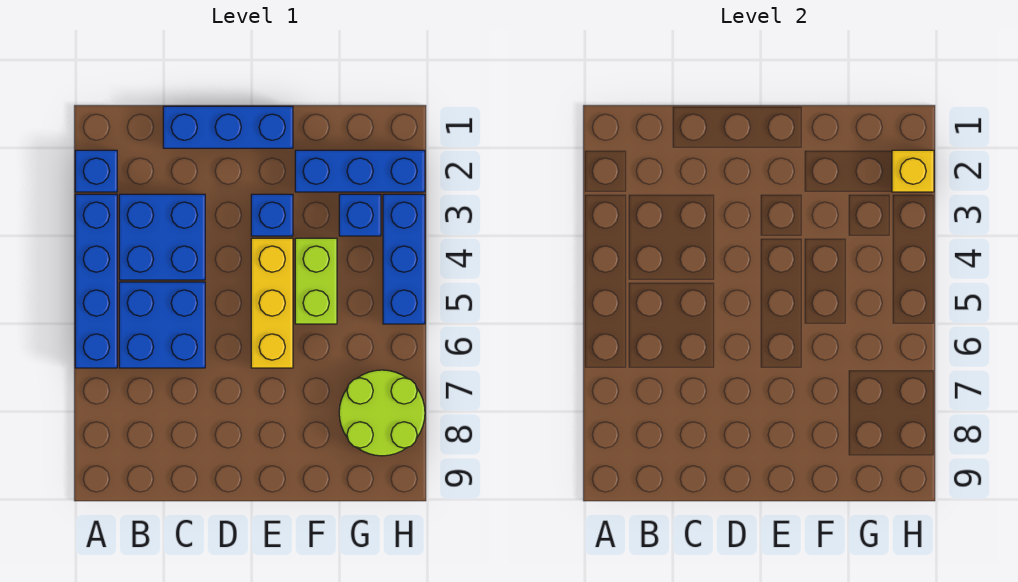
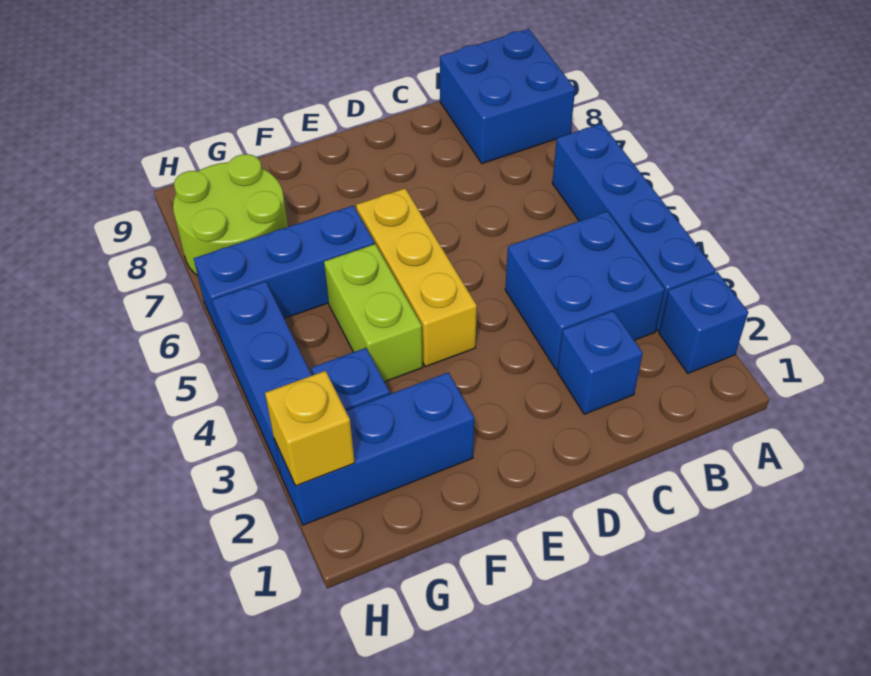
blue 2x2 brick [119,282,205,368] -> blue 2x2 brick moved to [440,29,575,164]
blue 1x3 brick [163,106,293,148] -> blue 1x3 brick moved to [194,206,374,339]
blue 1x1 brick [251,194,293,236] -> blue 1x1 brick moved to [558,311,643,414]

